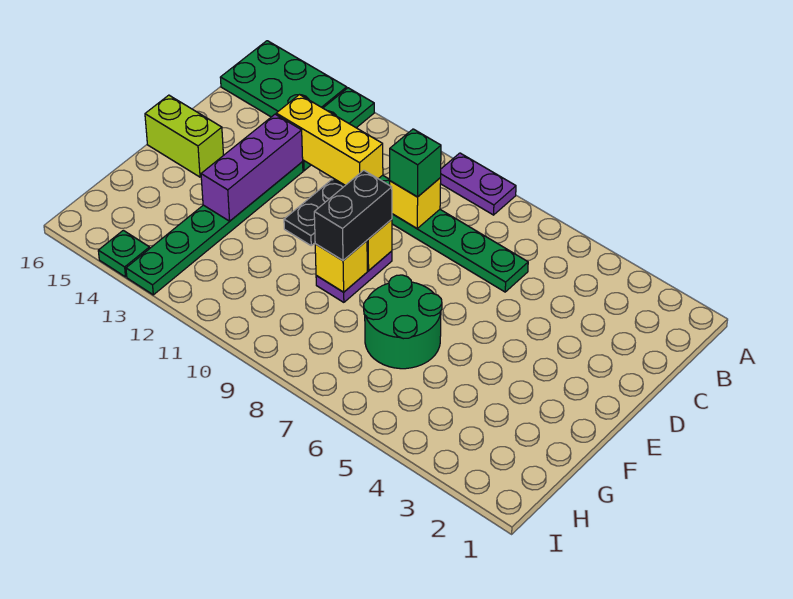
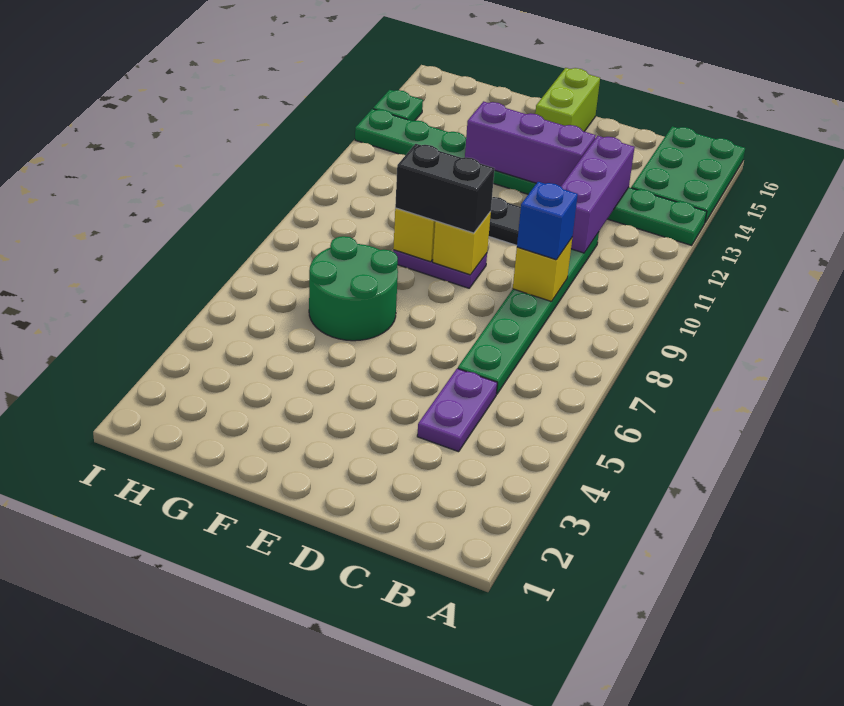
purple 1x2 plate [440,153,516,215] -> purple 1x2 plate moved to [417,368,497,452]
green 1x1 brick [390,129,441,197] -> blue 1x1 brick [517,182,578,260]
yellow 1x3 brick [276,95,383,185] -> purple 1x3 brick [561,136,635,253]

